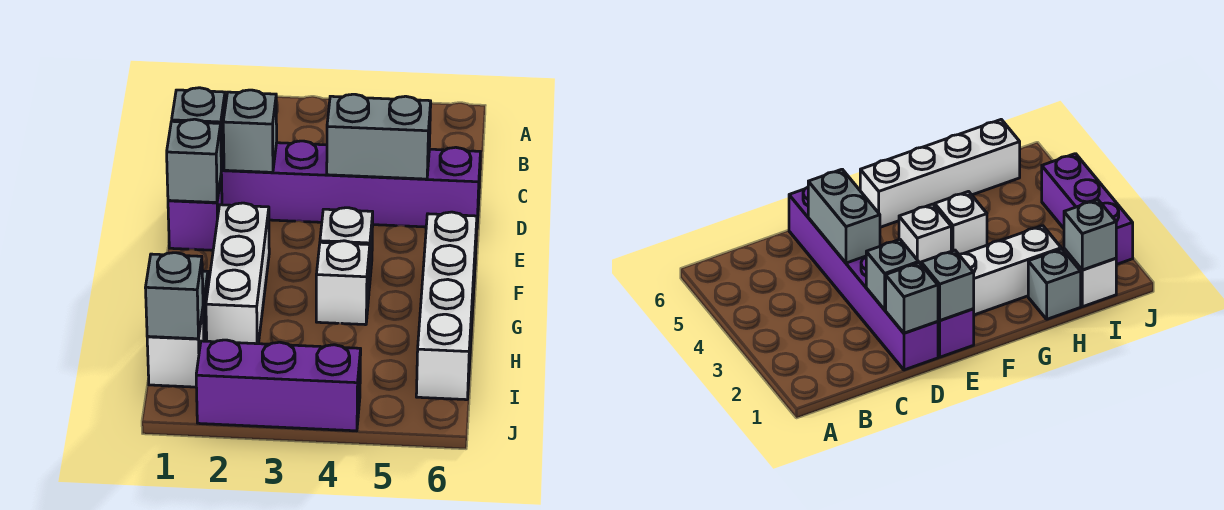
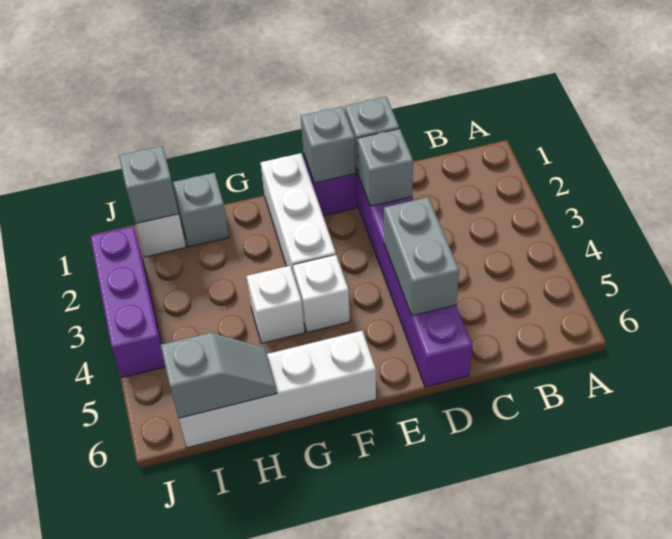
white 1x3 brick [206,203,269,344] -> white 1x3 brick turned to [261,153,336,275]
none -> grey 1x2 slope [161,333,277,418]

